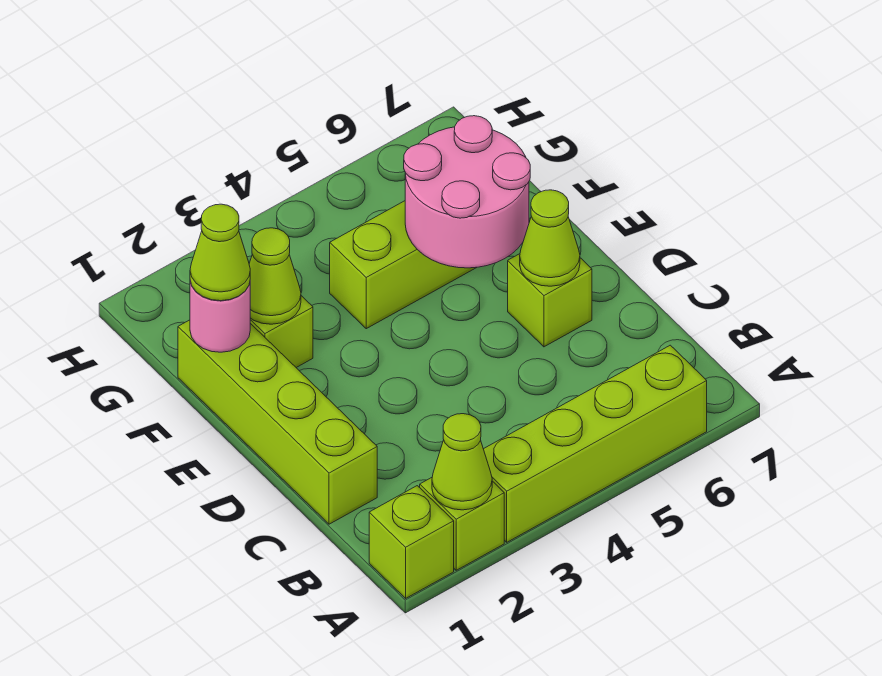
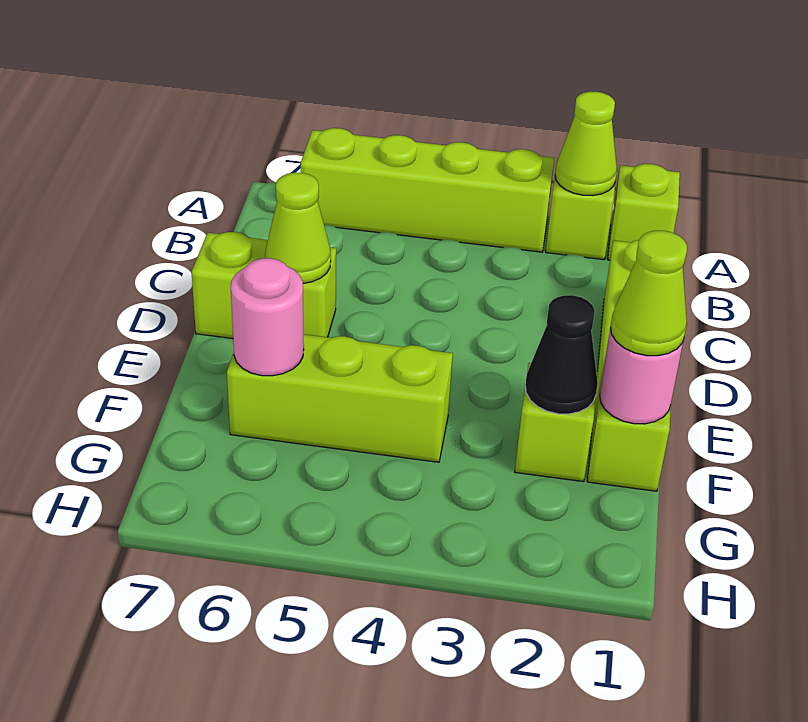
lime 1x1 brick [508,254,592,347] -> lime 1x2 brick [191,232,336,338]
pink 2x2 round brick [404,116,530,268] -> pink 1x1 round brick [231,258,304,376]
lime 1x1 cone [249,228,301,324] -> black 1x1 cone [525,295,598,414]

